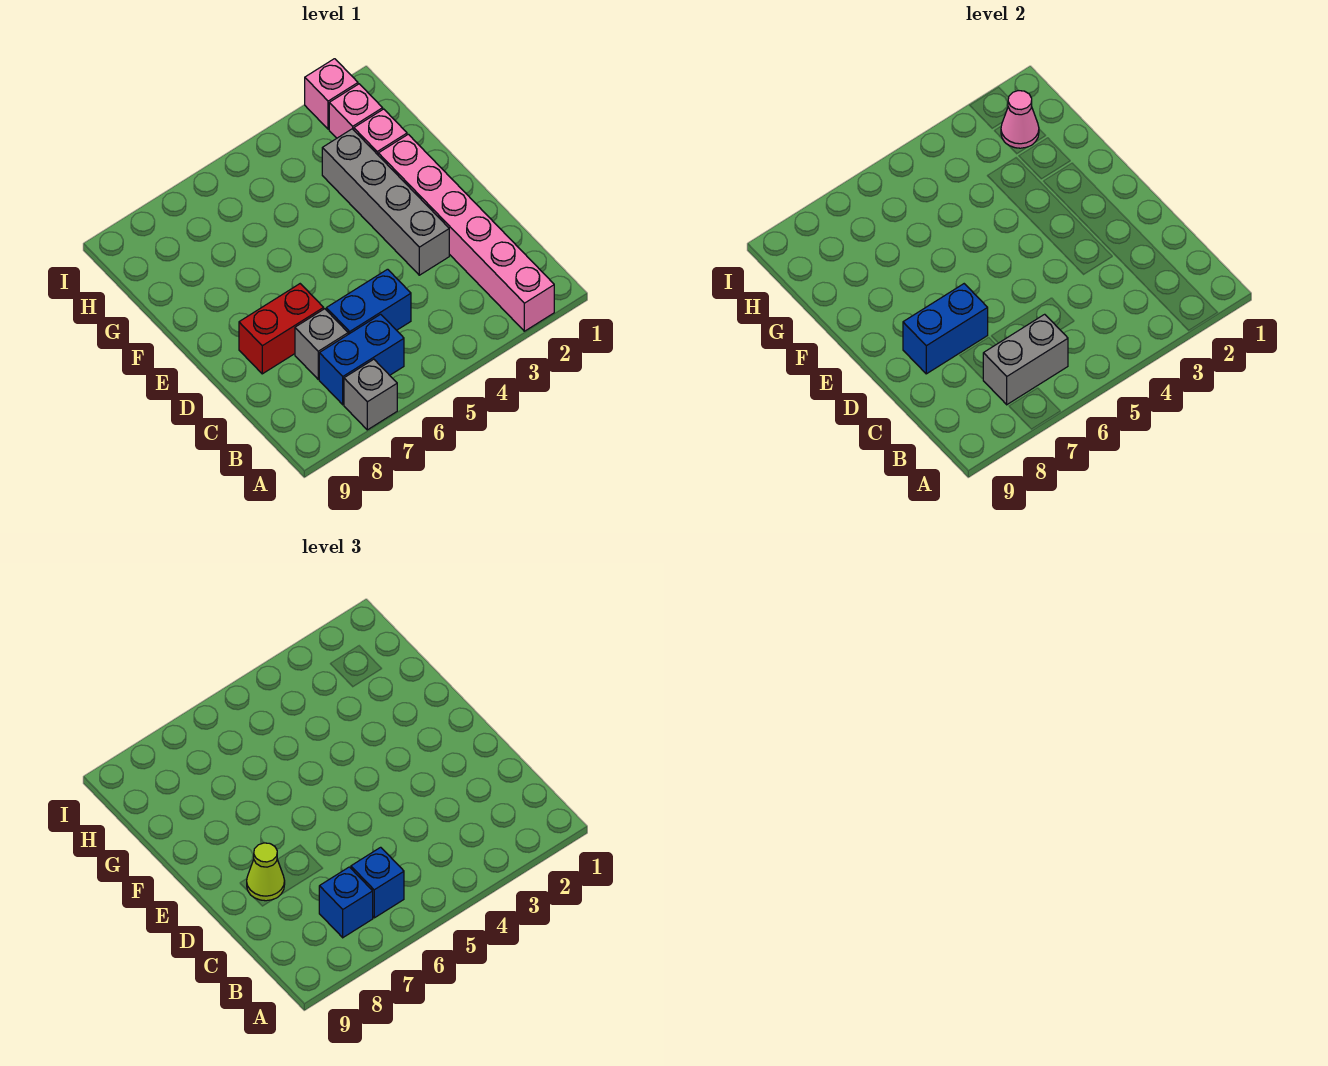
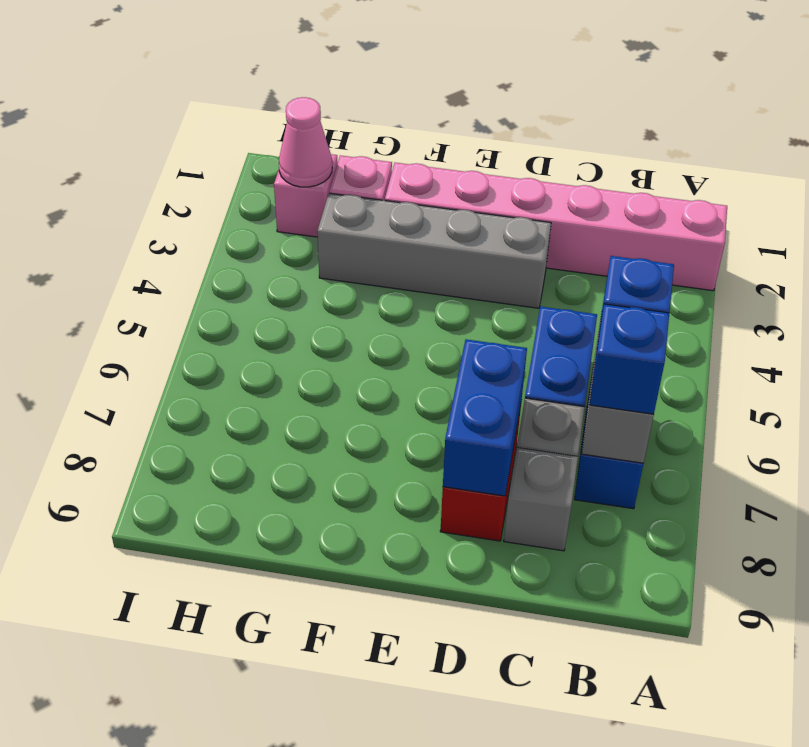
grey 1x1 brick [344,359,397,430] -> grey 1x1 brick moved to [504,448,578,551]
lime 1x1 cone [247,843,285,901] -> none
pink 1x1 brick [305,59,358,129] -> none

